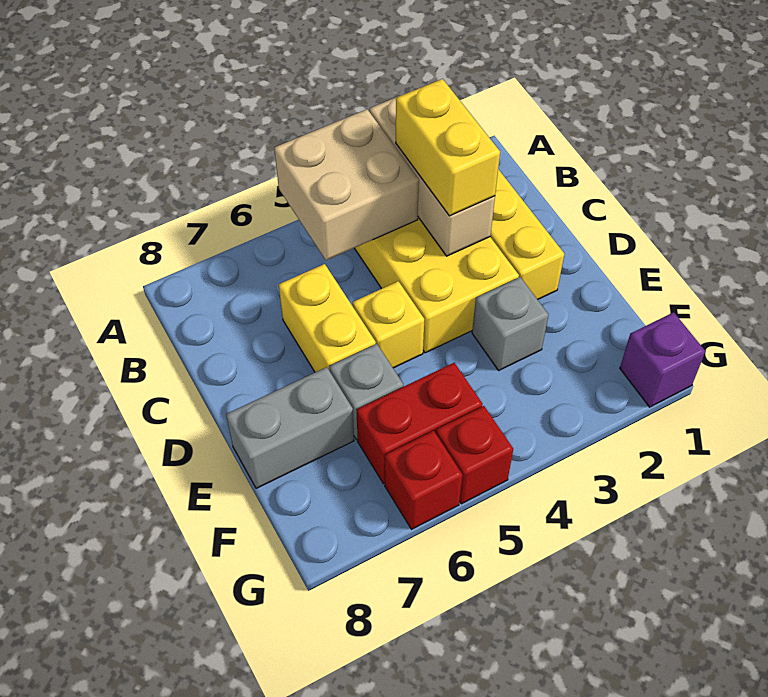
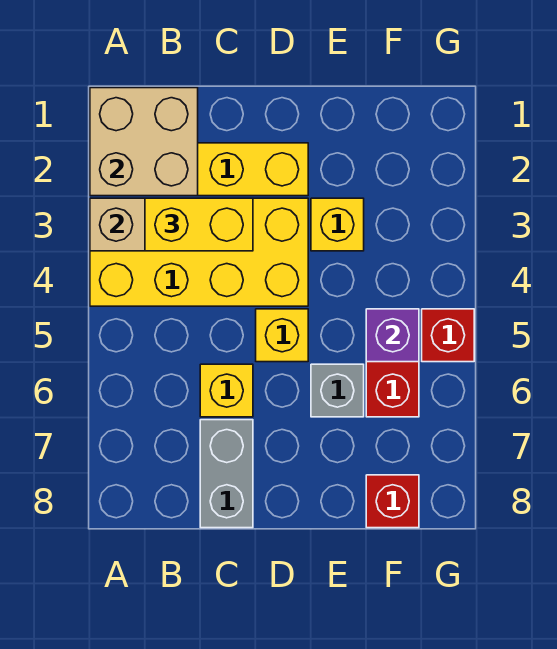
tan 2x2 brick [274,109,419,260] -> tan 2x2 brick moved to [90,88,198,196]
yellow 1x2 brick [279,264,376,372] -> yellow 1x1 brick [200,364,253,417]
grey 1x1 brick [472,277,548,370] -> yellow 1x1 brick [311,198,364,251]
grey 1x2 brick [226,367,354,488] -> grey 1x2 brick moved to [200,420,253,528]
purple 1x1 brick [620,312,705,407] -> purple 1x1 brick moved to [366,309,419,362]
red 1x1 brick [385,431,462,529] -> red 1x1 brick moved to [366,475,419,528]

